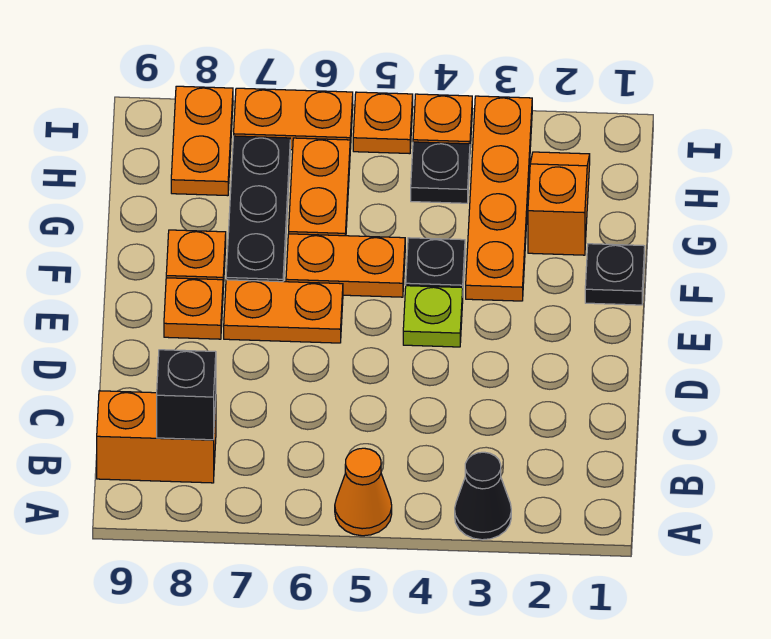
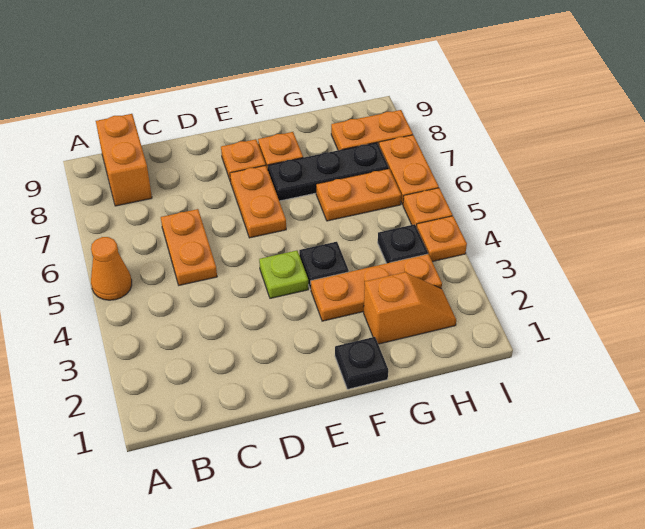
black 1x1 cone [455,452,511,540] -> none
black 1x1 brick [157,350,216,440] -> none
orange 1x4 plate [466,96,532,301] -> orange 1x3 plate [311,254,442,321]
orange 1x2 plate [286,234,405,297] -> orange 1x2 plate moved to [161,209,217,285]

